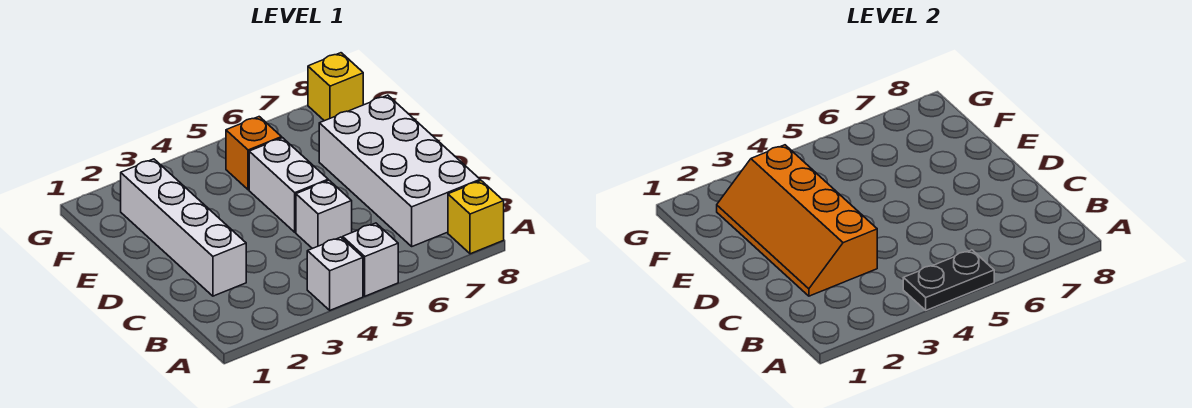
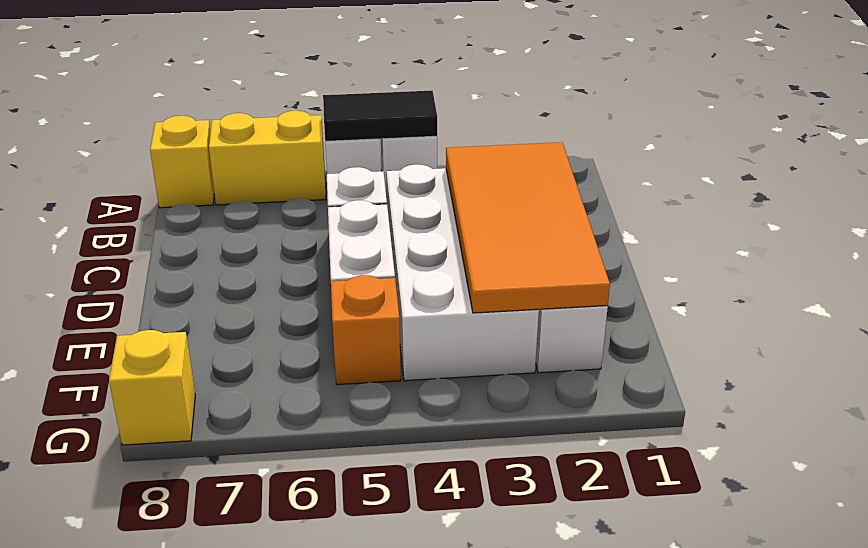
black 1x2 plate [903,250,994,310] -> black 1x2 tile [323,91,437,141]
none -> yellow 1x2 brick [209,111,326,205]
white 2x4 brick [319,95,480,246] -> white 2x4 brick moved to [386,164,539,381]
orange 2x4 slope [717,145,877,296] -> orange 2x4 tile [446,142,610,313]

